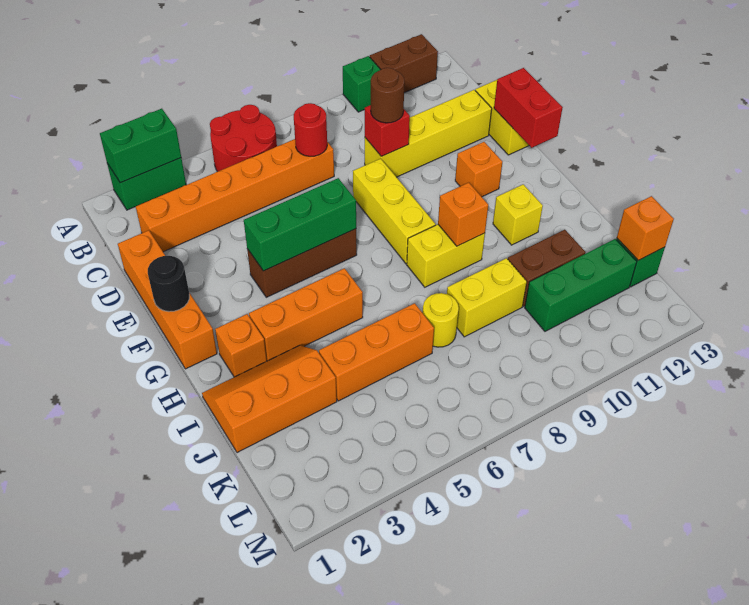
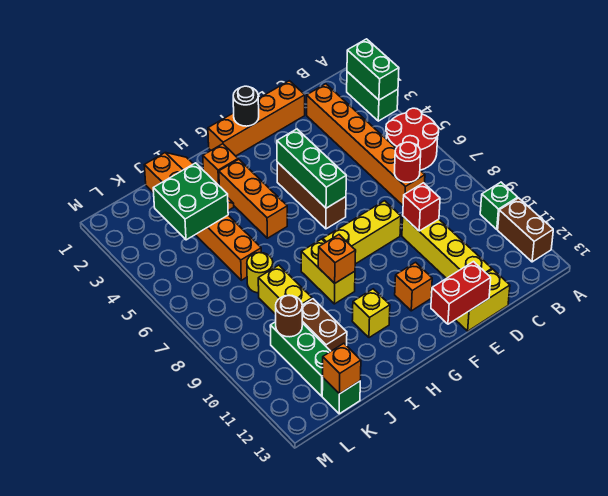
brown 1x1 round brick [371,68,404,123] -> brown 1x1 round brick moved to [276,295,302,337]
none -> green 2x2 brick [153,163,228,240]

